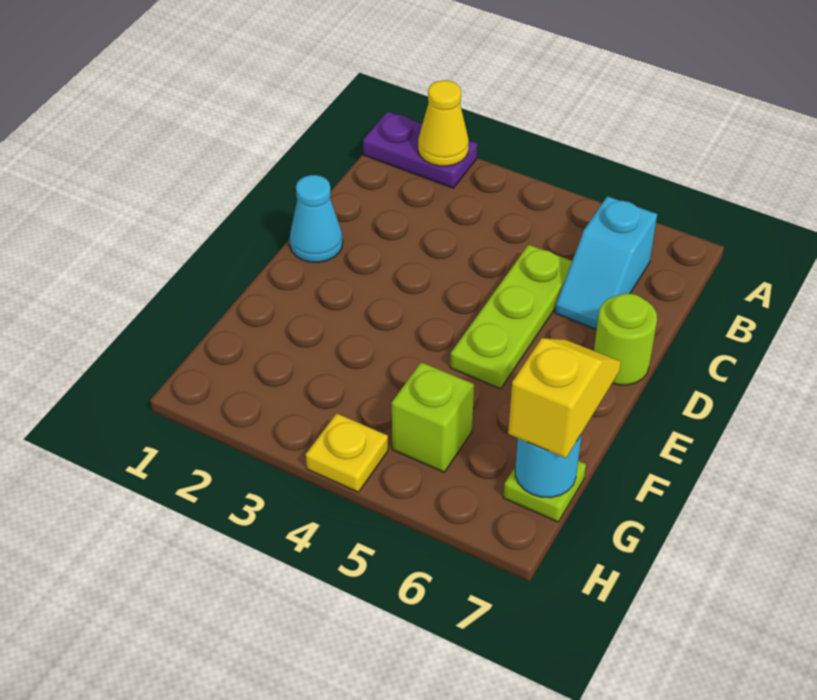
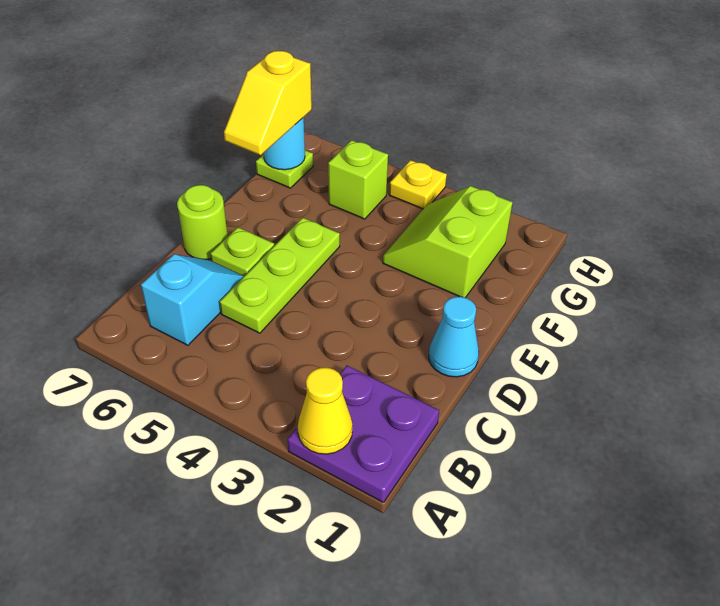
purple 1x2 plate [363,112,477,188] -> purple 2x2 plate [287,366,439,503]
none -> lime 1x1 plate [210,227,274,276]
none -> lime 2x2 slope [383,186,513,298]

